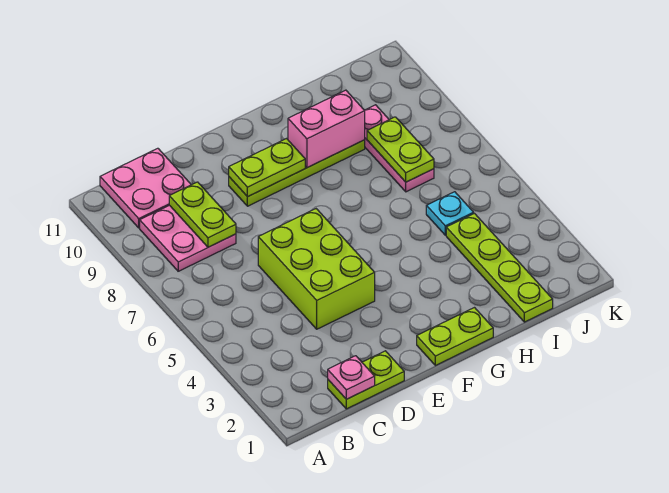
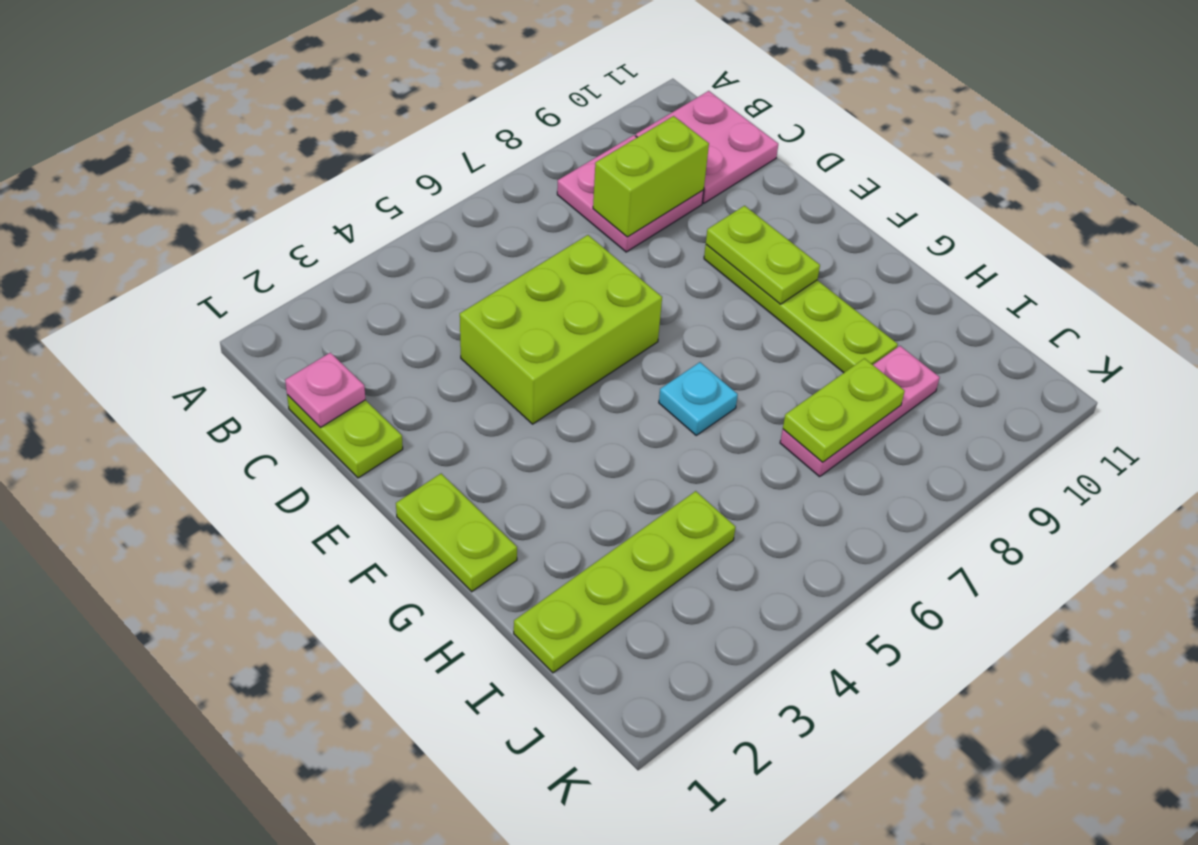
lime 1x2 plate [169,182,236,247] -> lime 1x2 brick [593,116,709,237]
pink 1x2 brick [288,90,365,168] -> none
cyan 1x1 plate [426,192,474,235] -> cyan 1x1 plate moved to [659,362,738,435]

